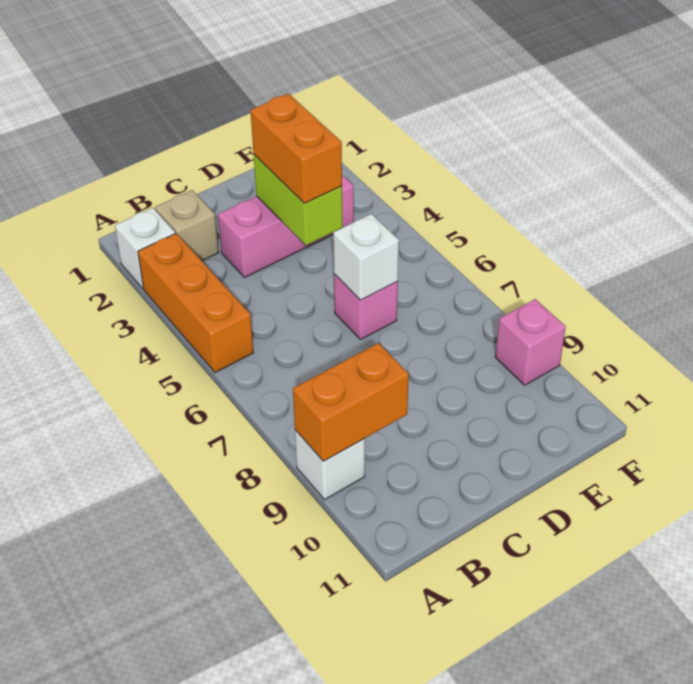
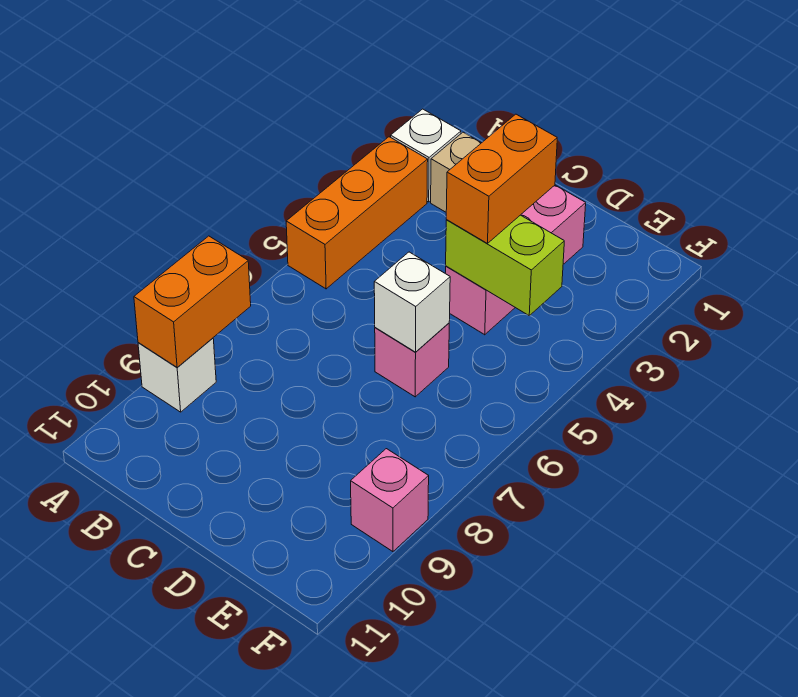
orange 1x2 brick [293,343,409,461] -> orange 1x2 brick turned to [134,236,251,367]
pink 1x3 brick [218,175,354,278] -> pink 1x3 brick turned to [445,185,586,335]
lime 1x2 brick [254,155,343,245] -> lime 1x2 brick turned to [446,215,564,316]

